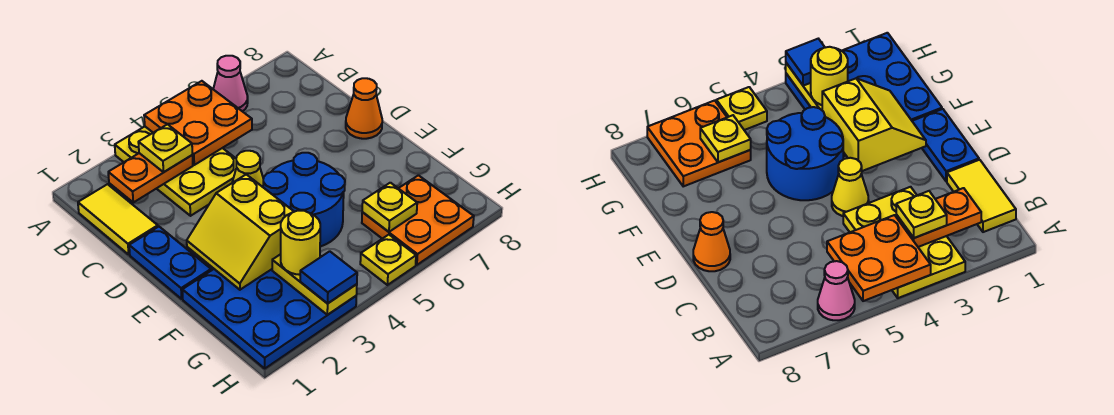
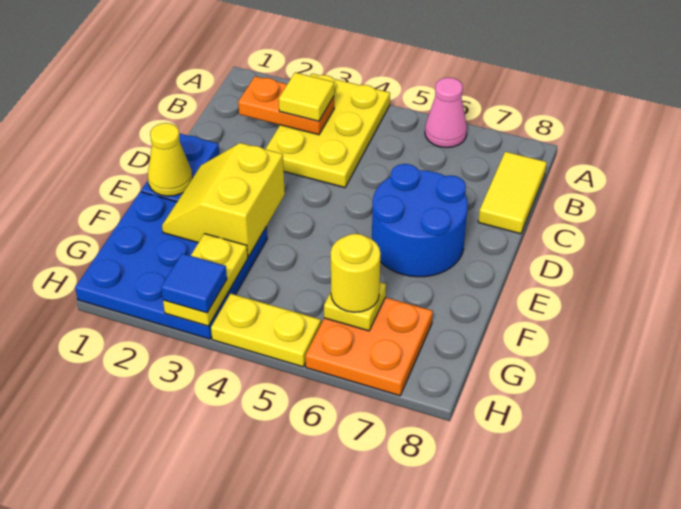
orange 2x2 plate [144,81,252,165] -> none
yellow 1x2 tile [78,184,158,254] -> yellow 1x2 tile moved to [478,152,547,234]
yellow 1x1 plate [138,124,192,172] -> yellow 1x1 tile [279,73,334,121]
yellow 1x1 cone [232,151,263,187] -> yellow 1x1 cone moved to [148,123,192,196]
orange 1x1 cone [346,78,382,139] -> none
blue 2x2 round brick [263,153,345,247] -> blue 2x2 round brick moved to [372,164,468,277]
yellow 1x1 round brick [281,211,320,275] -> yellow 1x1 round brick moved to [331,234,381,312]
yellow 1x1 plate [360,235,416,285] -> yellow 1x2 plate [211,294,321,367]

